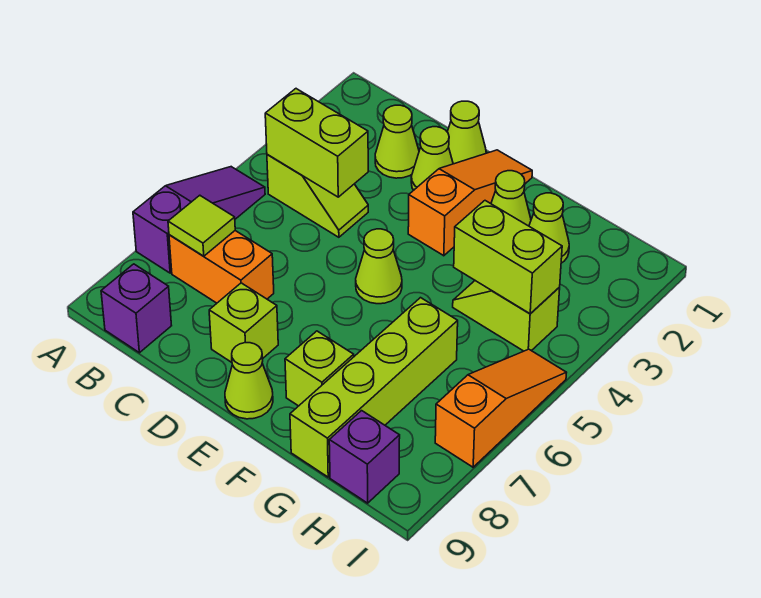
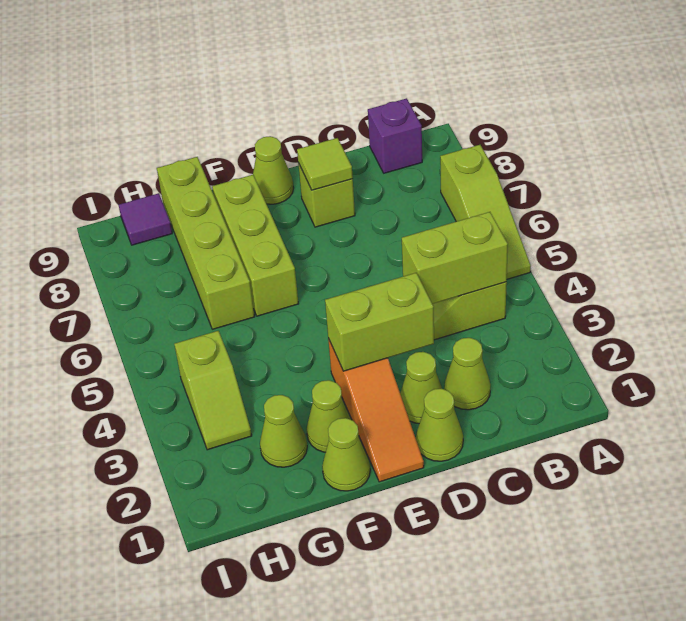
purple 1x3 slope [133,167,265,273] -> lime 1x3 slope [440,145,531,279]
orange 1x2 brick [169,231,274,303] -> none
lime 1x1 tile [168,195,235,256] -> lime 1x1 tile moved to [297,138,353,190]
lime 1x1 cone [356,229,402,304] -> lime 1x1 cone moved to [322,418,370,491]
lime 1x1 brick [285,331,354,406] -> lime 1x3 brick [212,175,299,316]
lime 1x2 slope [453,281,560,351] -> lime 1x2 slope turned to [174,331,252,450]
lime 1x2 brick [454,201,562,314] -> lime 1x2 brick moved to [325,273,434,371]
purple 1x1 brick [329,411,400,503] -> purple 1x1 tile [119,193,172,245]
orange 1x3 slope [435,349,567,467] -> none

